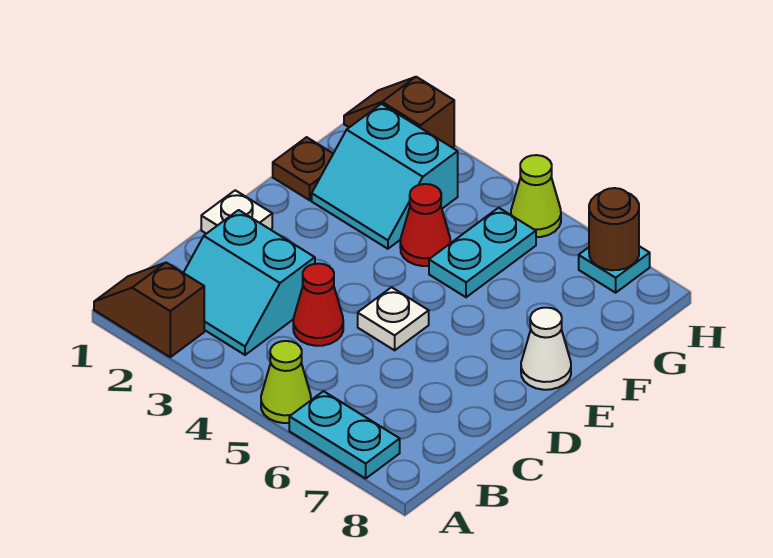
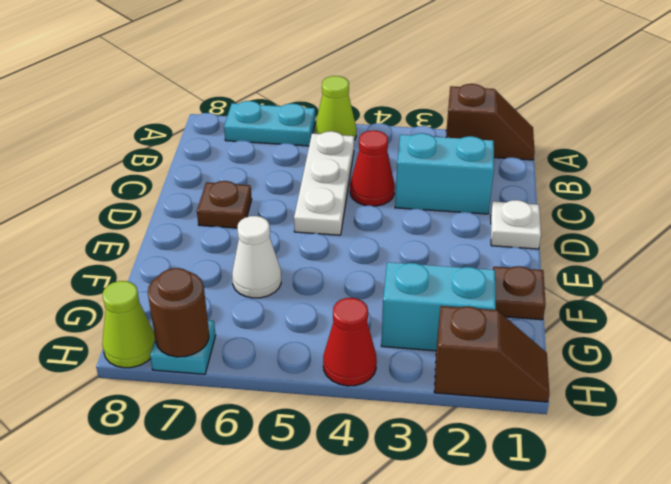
white 1x1 plate [358,287,429,350] -> white 1x3 plate [294,131,354,235]
none -> brown 1x1 plate [197,181,252,228]
white 1x1 cone [521,308,571,390] -> white 1x1 cone moved to [232,216,281,298]
red 1x1 cone [400,184,450,266] -> red 1x1 cone moved to [323,298,377,386]
cyan 1x2 plate [429,208,536,297] -> none
lime 1x1 cone [511,155,561,237] -> lime 1x1 cone moved to [102,281,155,368]

